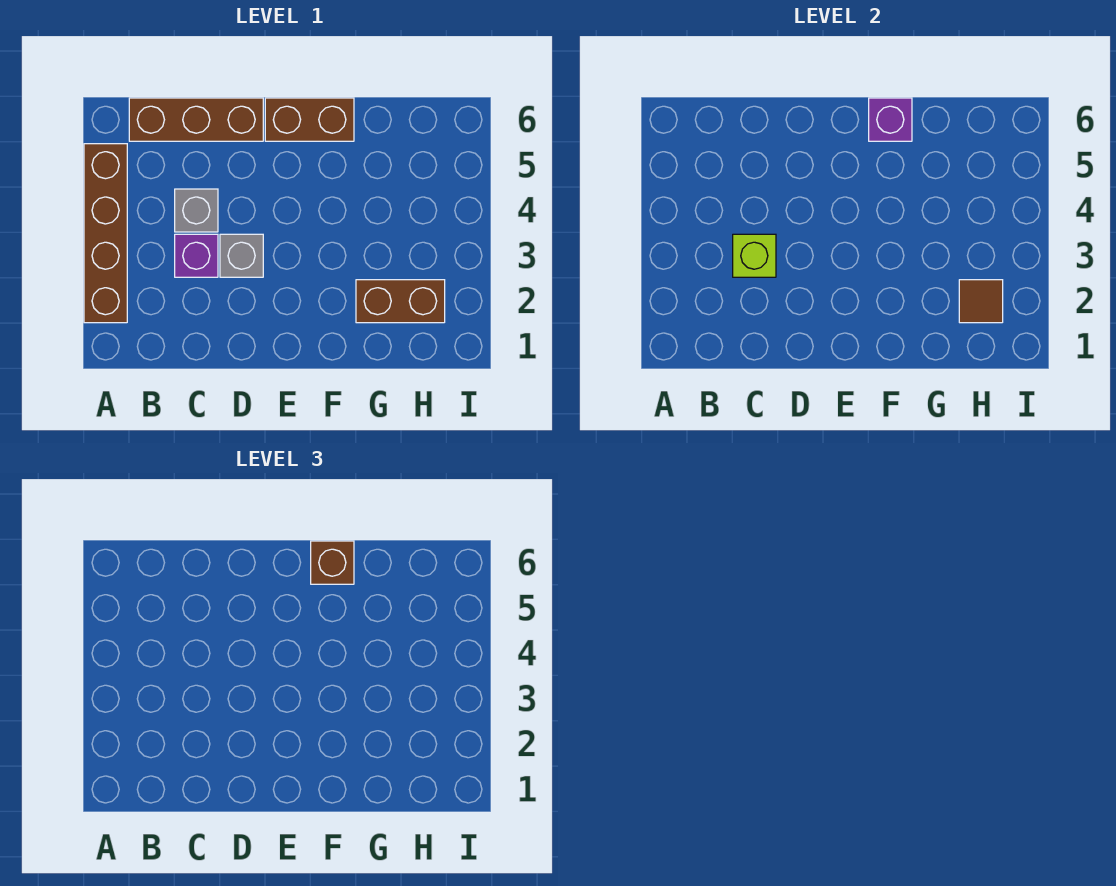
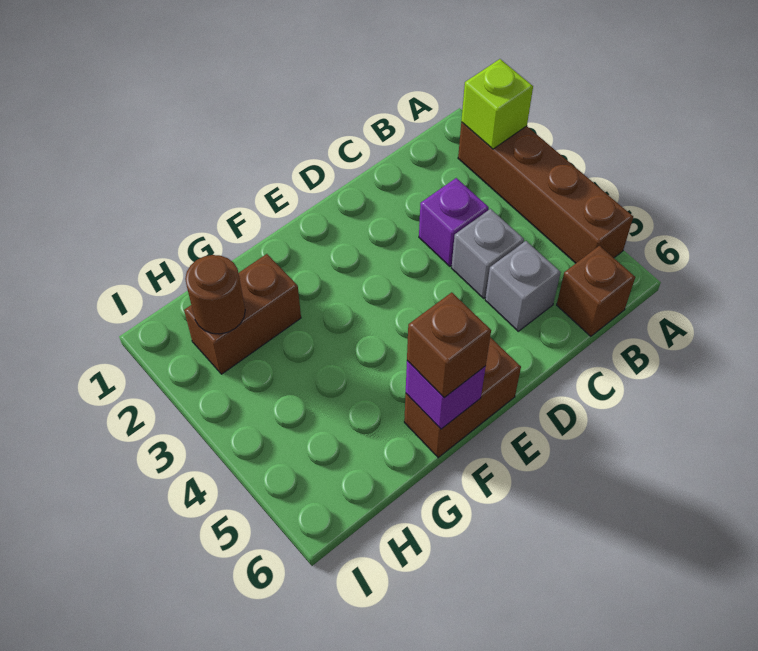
brown 1x3 brick [129,98,263,141] -> brown 1x1 brick [557,246,635,336]
lime 1x1 brick [733,234,776,277] -> lime 1x1 brick moved to [461,59,533,149]
grey 1x1 brick [220,234,263,277] -> grey 1x1 brick moved to [485,241,561,331]
brown 1x1 tile [959,280,1003,323] -> brown 1x1 round brick [185,255,245,334]

